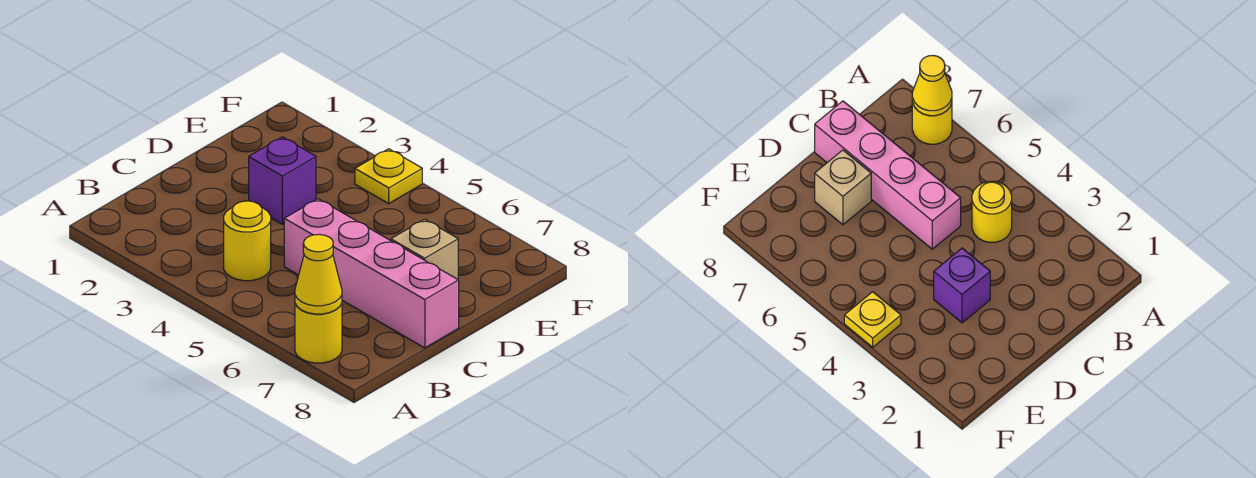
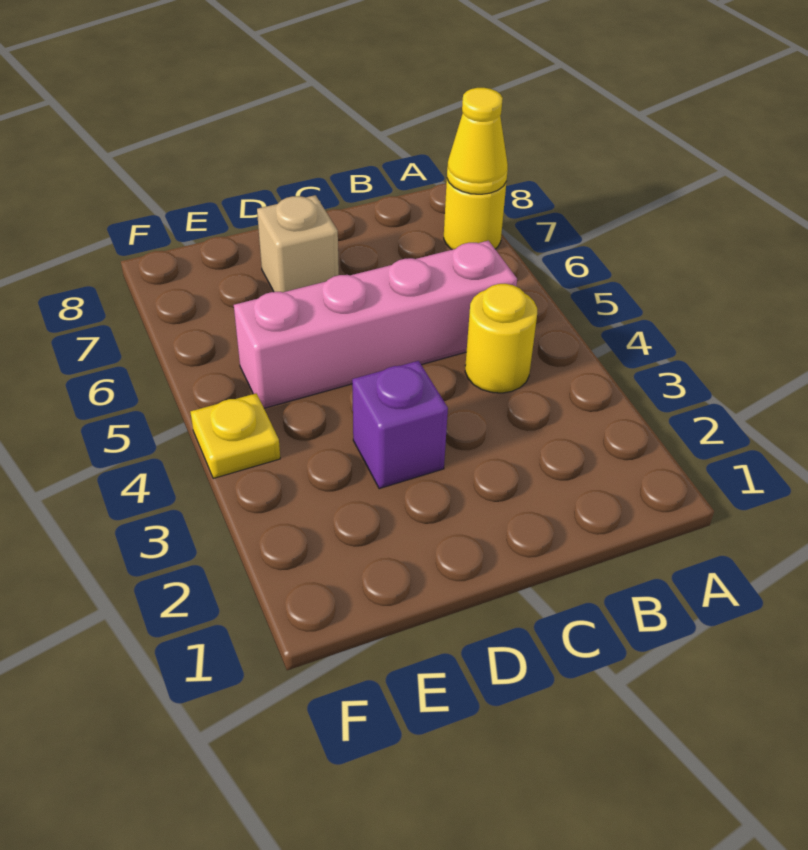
pink 1x4 brick [284,199,459,348] -> pink 1x4 brick turned to [234,241,517,408]

